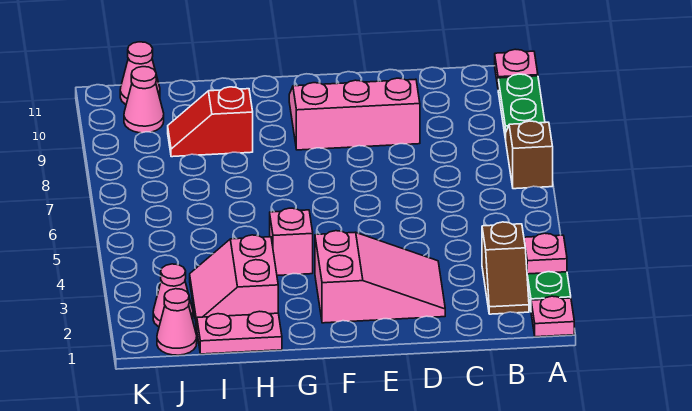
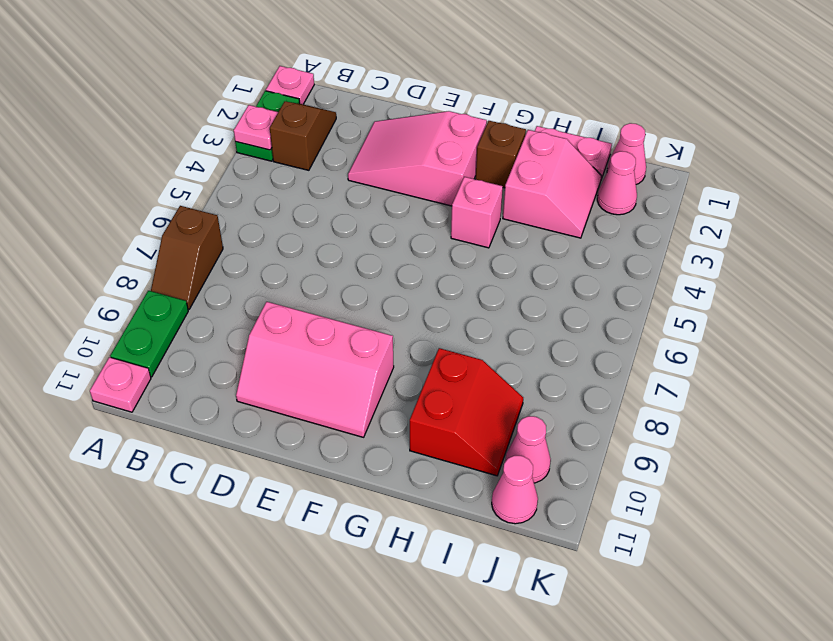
none -> brown 1x1 brick [476,121,526,188]
red 1x2 slope [168,87,253,157] -> red 2x2 slope [410,348,523,476]

